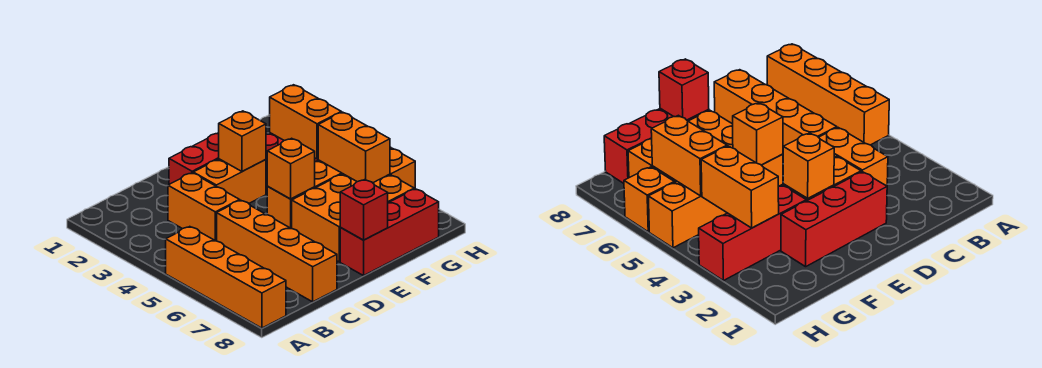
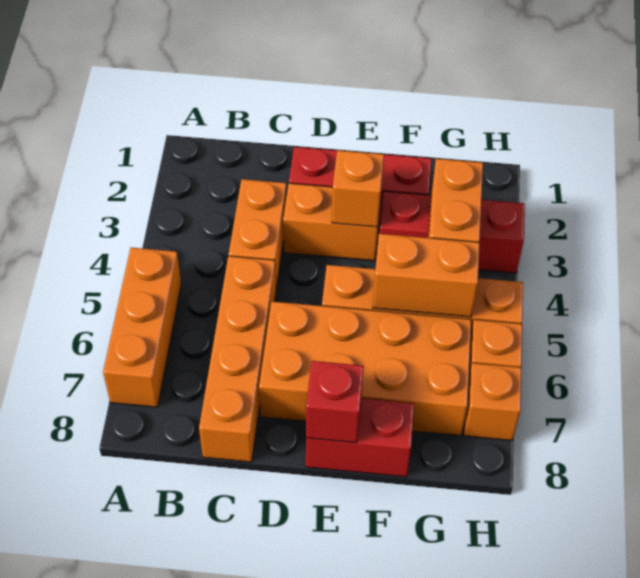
orange 1x4 brick [166,227,286,328] -> orange 1x3 brick [103,248,181,407]
orange 1x1 brick [267,138,315,199] -> orange 1x1 brick moved to [464,363,521,440]
orange 2x3 brick [292,174,414,262] -> orange 2x4 brick [259,302,471,436]
red 1x3 brick [340,189,439,276] -> red 1x2 brick [306,398,414,477]
orange 1x2 brick [318,112,390,183] -> orange 1x2 brick turned to [372,234,480,317]

